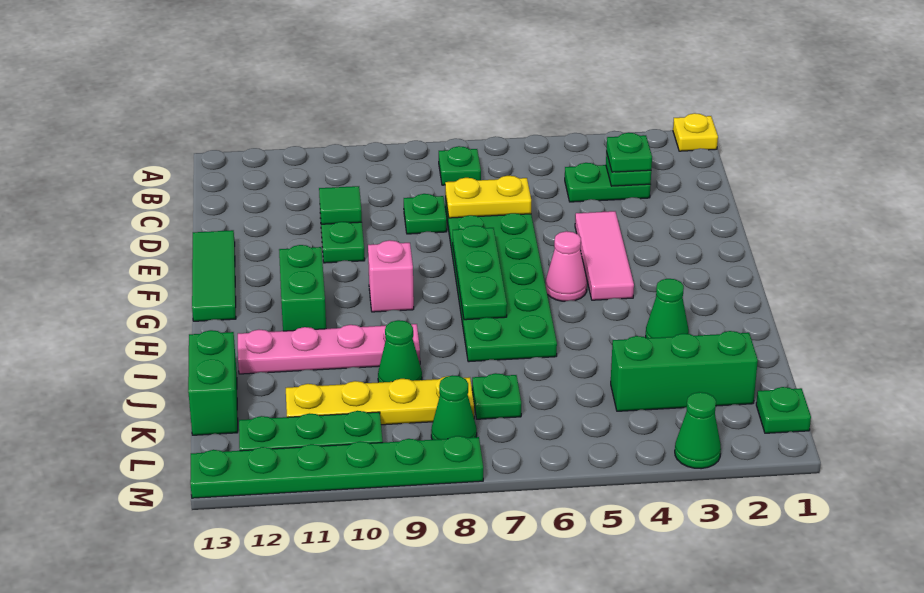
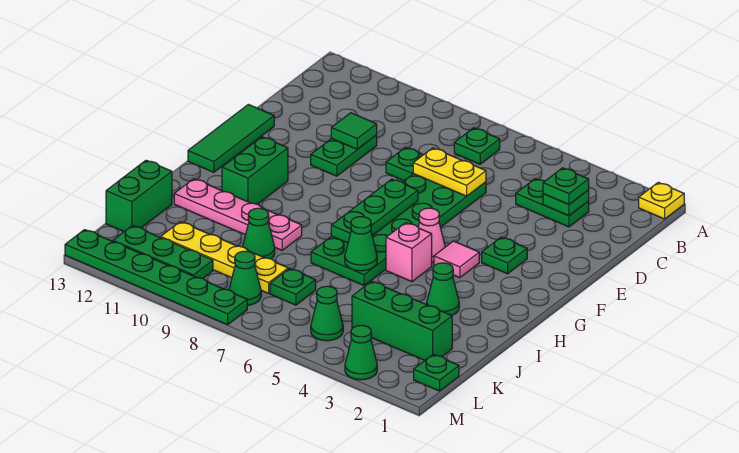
pink 1x3 tile [575,211,634,300] -> pink 1x1 tile [434,241,479,278]
none -> green 1x1 plate [482,237,527,274]
pink 1x1 brick [368,240,414,312] -> pink 1x1 brick moved to [386,223,432,282]
none -> green 1x1 cone [345,217,377,271]
none -> green 1x1 cone [311,286,343,341]

